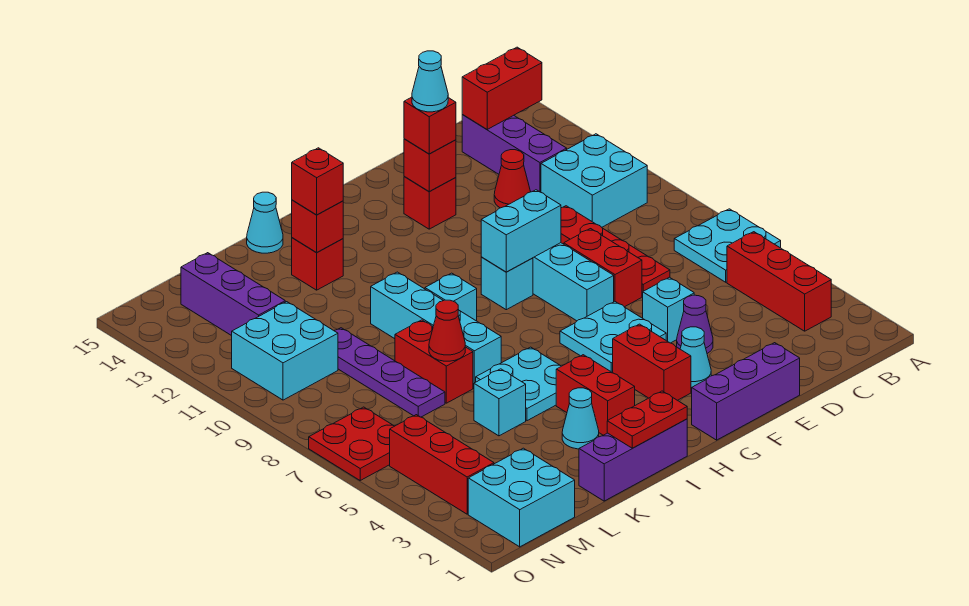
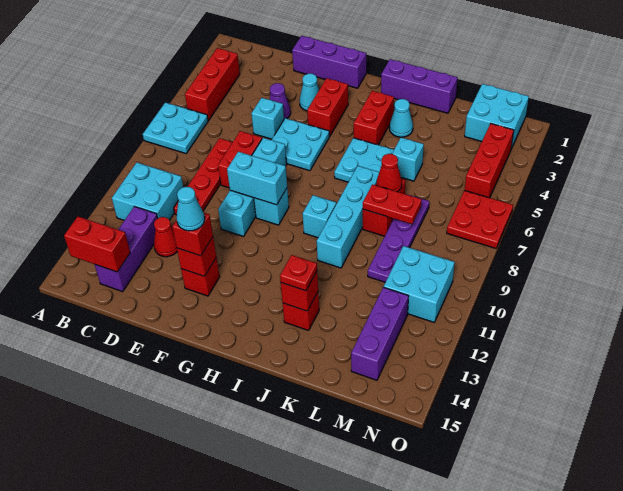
red 1x2 plate [607,391,687,448] -> red 1x2 plate moved to [363,184,422,224]
red 1x1 brick [292,148,343,215] -> red 1x1 plate [280,255,317,291]
cyan 1x1 cone [247,192,283,253] -> none

